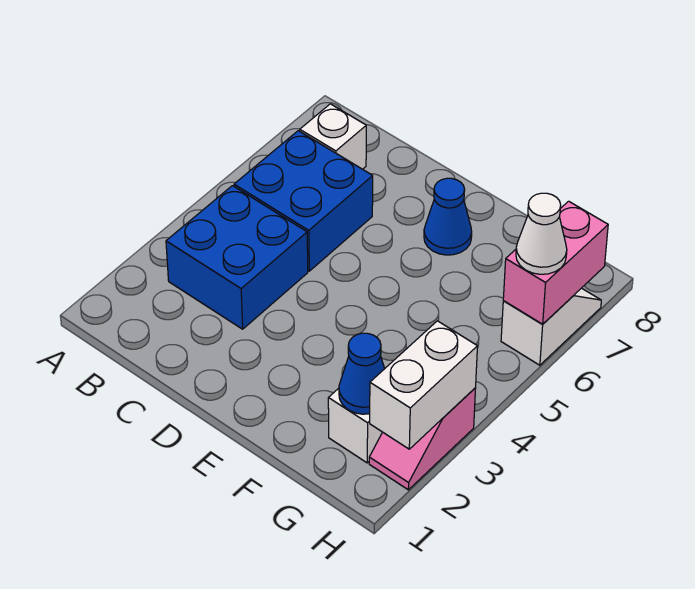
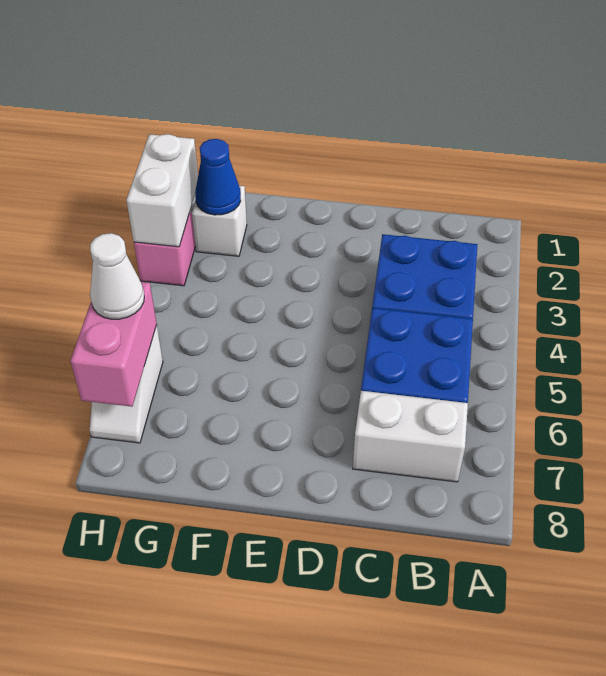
white 1x1 brick [300,104,366,169] -> white 1x2 brick [353,391,468,482]
blue 1x1 cone [424,178,472,255] -> none

